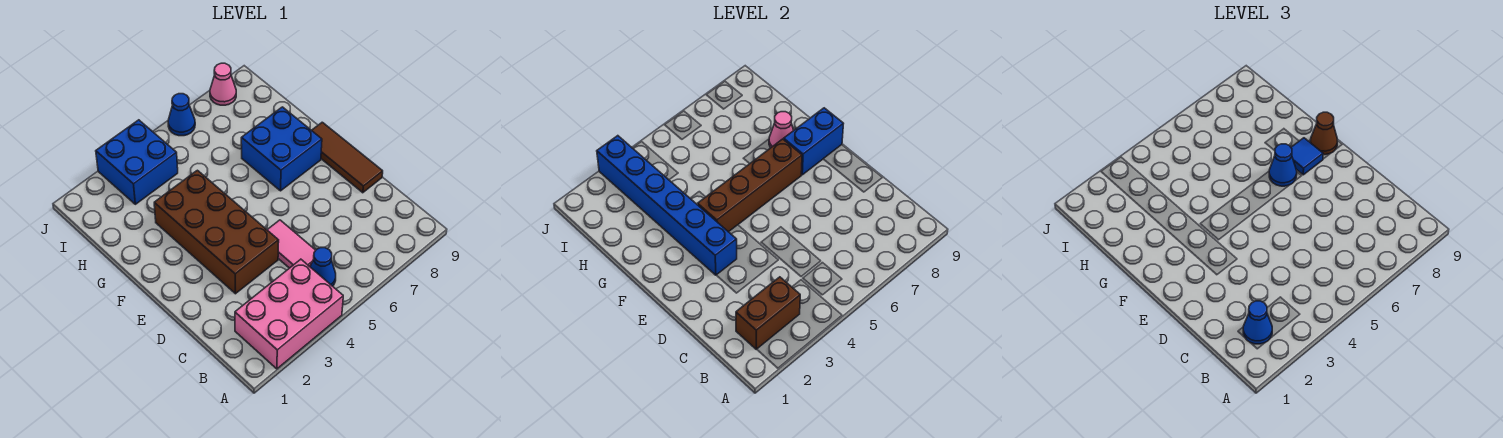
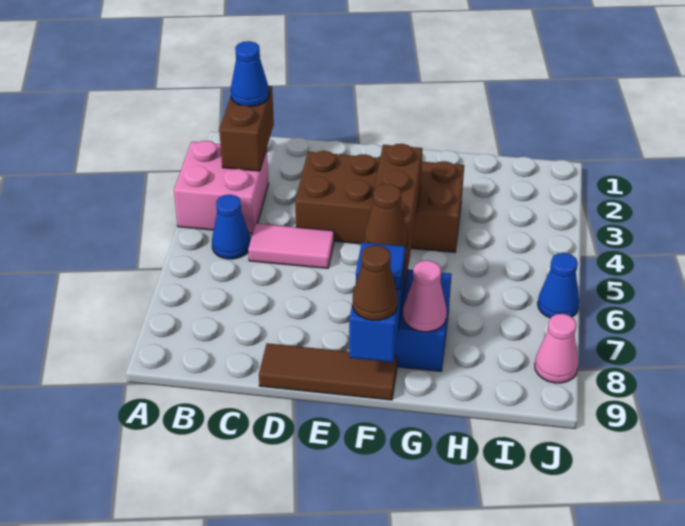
pink 2x3 brick [235,259,343,369] -> pink 2x2 brick [174,141,269,234]
blue 1x6 brick [597,136,737,275] -> none
blue 1x1 cone [1269,144,1297,186] -> brown 1x1 cone [365,184,408,248]
blue 2x2 brick [96,120,178,204] -> none

